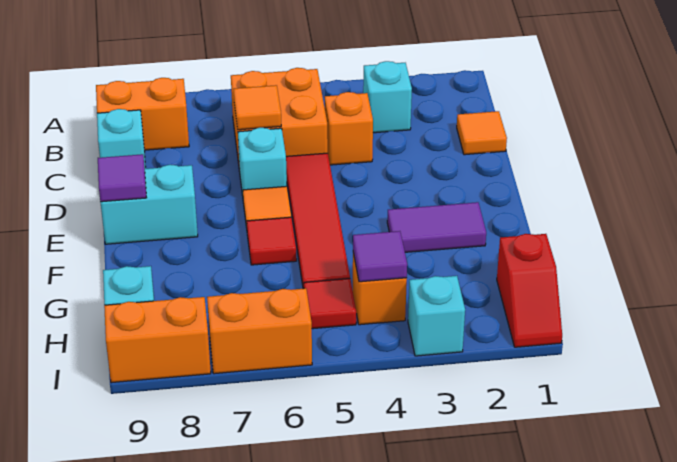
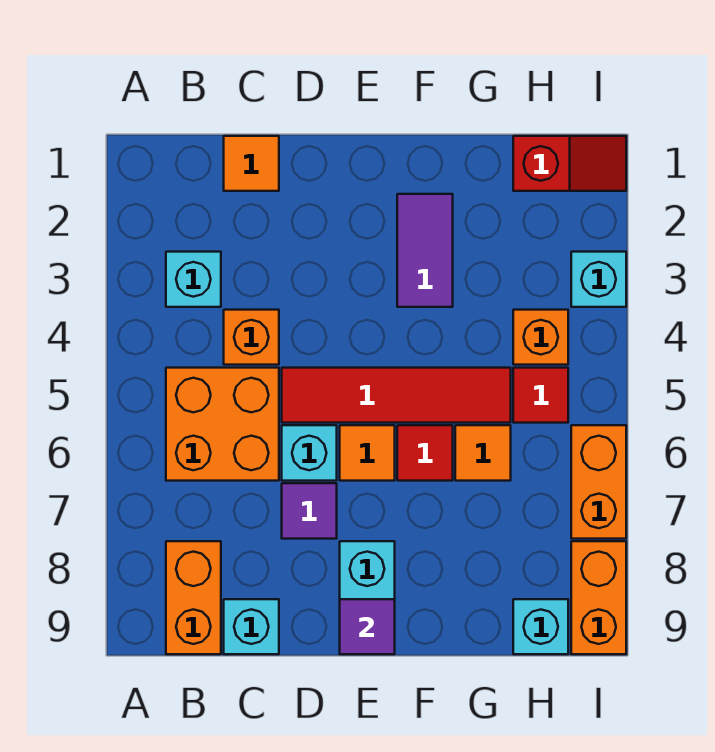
orange 1x1 tile [234,85,281,130] -> orange 1x1 tile moved to [455,425,511,481]
purple 1x1 tile [353,231,407,282] -> purple 1x1 tile moved to [282,483,337,539]

